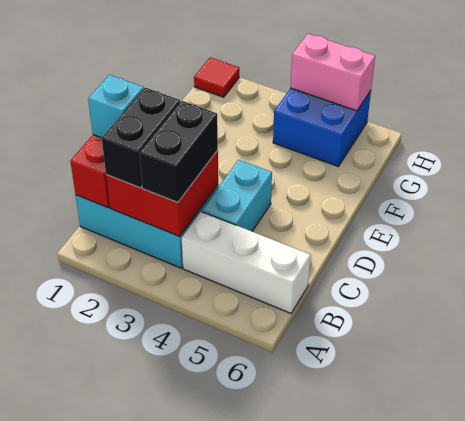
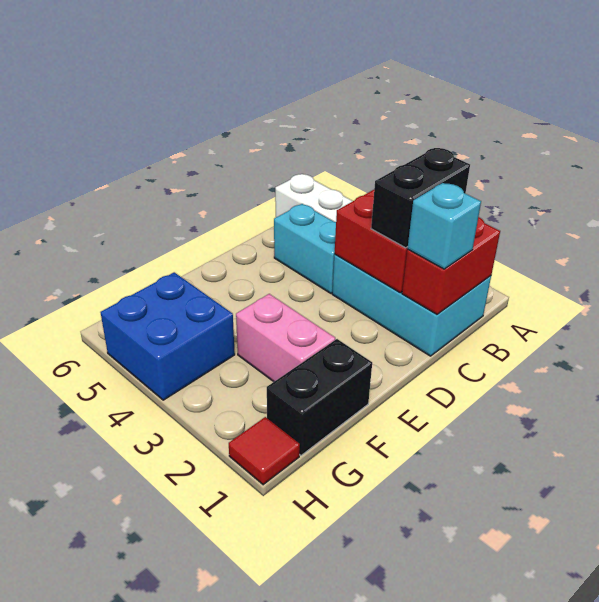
black 1x2 brick [139,101,218,203] -> black 1x2 brick moved to [267,339,372,455]
cyan 1x2 brick [202,160,272,231] -> cyan 1x2 brick turned to [274,204,336,293]
pink 1x2 brick [291,34,375,111] -> pink 1x2 brick moved to [236,294,335,382]

